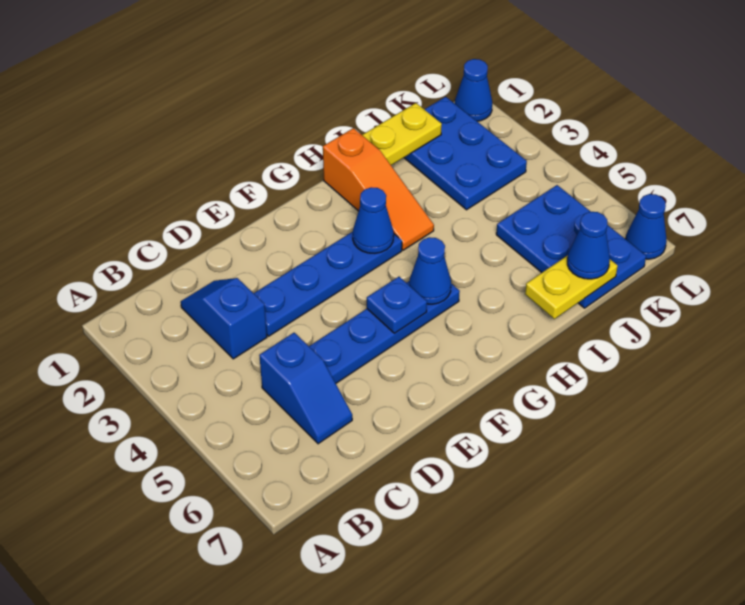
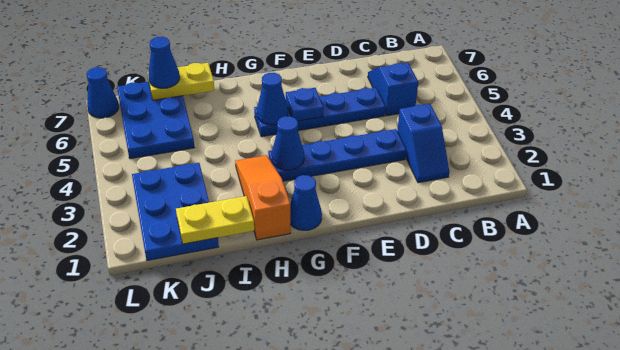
blue 1x1 cone [455,59,492,121] -> blue 1x1 cone moved to [290,175,322,230]

